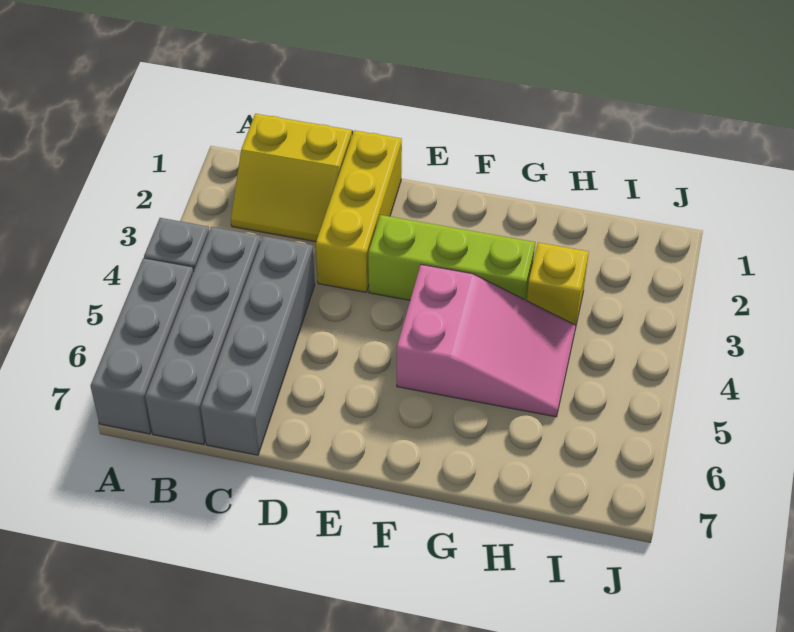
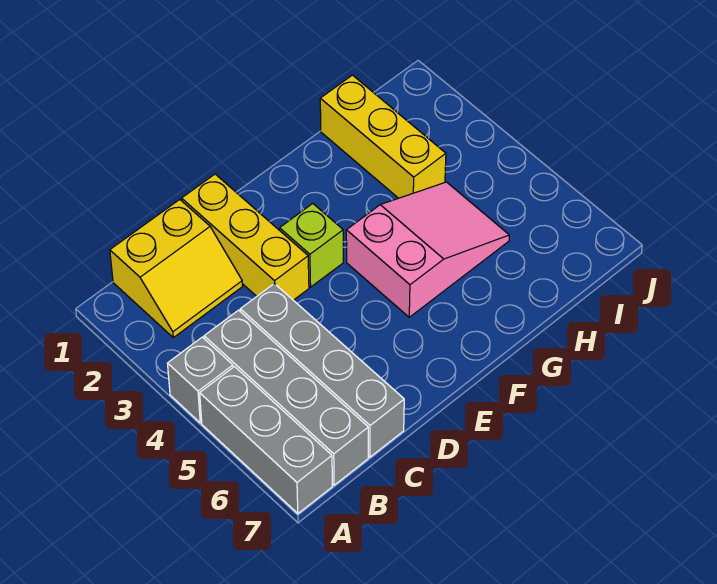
lime 1x3 brick [368,215,535,301] -> lime 1x1 brick [280,204,343,287]
yellow 1x1 brick [527,243,589,329] -> yellow 1x3 brick [320,75,446,198]

